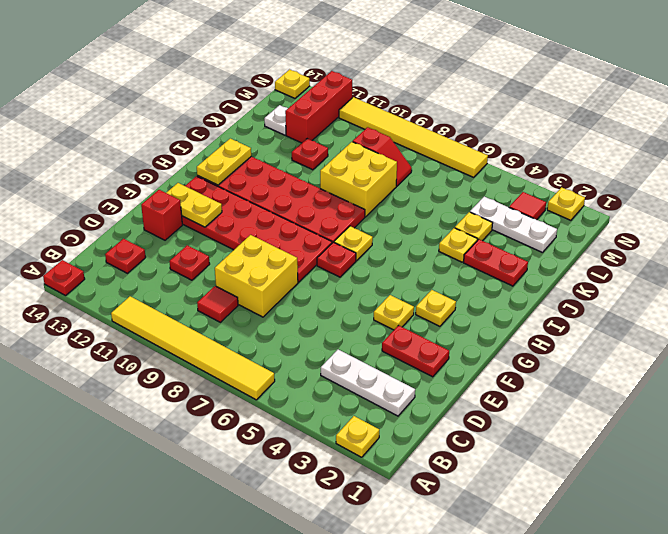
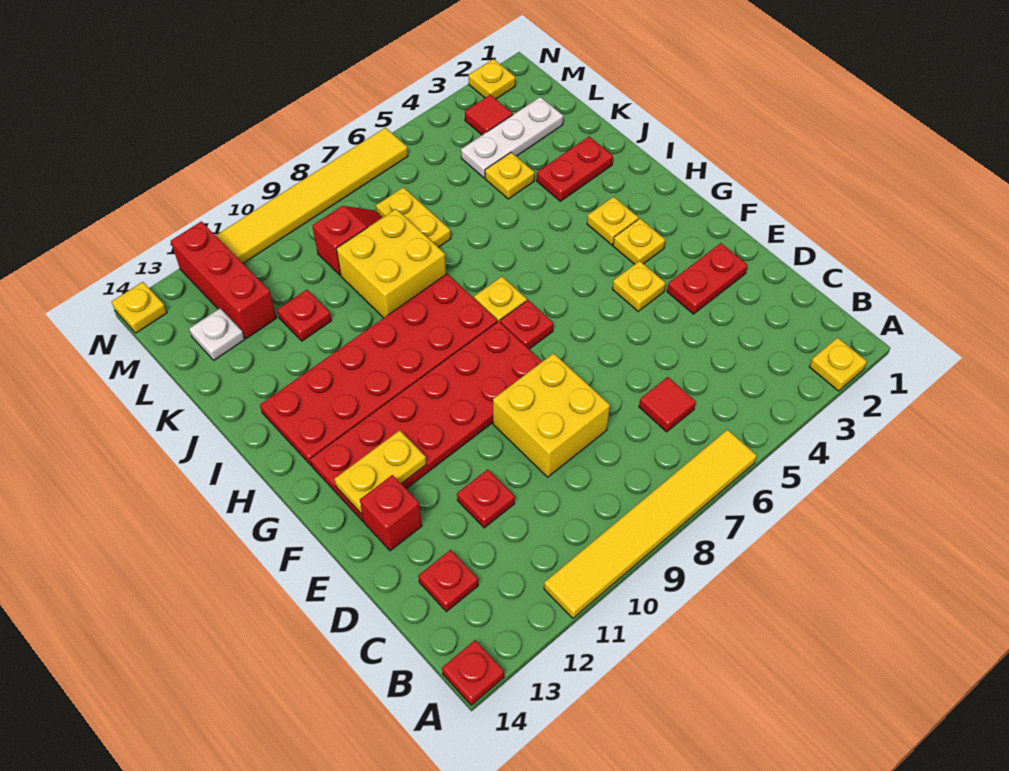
white 1x3 plate [321,350,415,416] -> none
red 1x1 tile [197,286,238,322] -> red 1x1 tile moved to [639,377,696,432]
yellow 1x2 plate [197,139,251,185] -> yellow 1x2 plate moved to [376,187,451,247]
yellow 1x1 plate [439,228,478,262] -> yellow 1x1 plate moved to [587,197,639,245]

